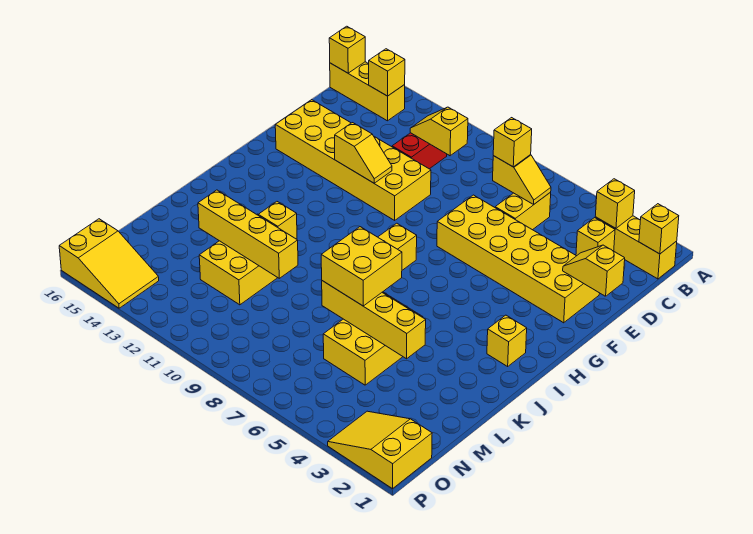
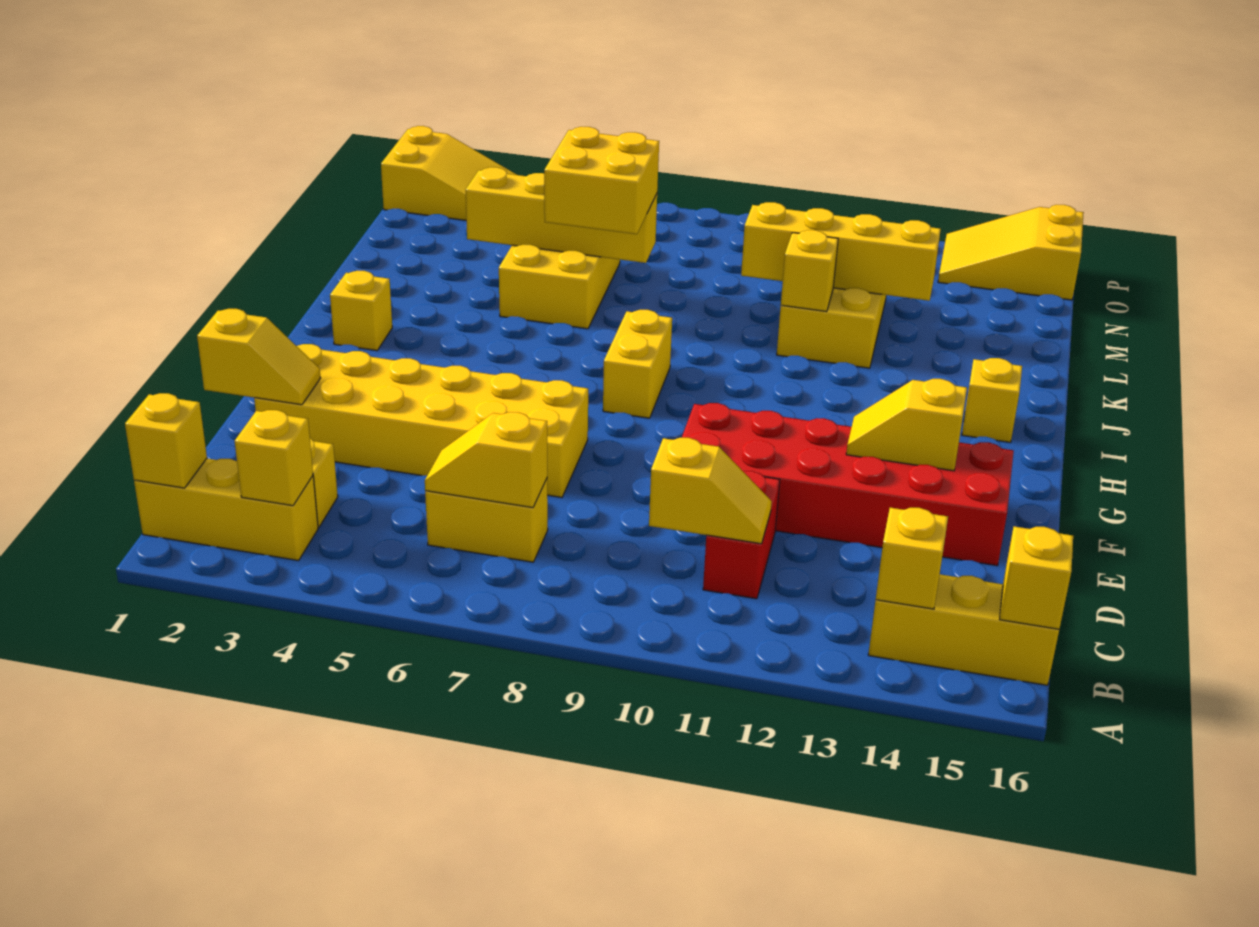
yellow 1x2 brick [495,192,551,230] -> yellow 1x2 brick turned to [425,479,548,562]
yellow 1x1 brick [493,118,532,167] -> yellow 1x1 brick moved to [962,358,1022,442]
yellow 2x6 brick [275,100,431,220] -> red 2x6 brick [682,403,1014,566]
yellow 1x2 slope [335,123,392,183] -> yellow 1x2 slope moved to [846,379,967,471]

